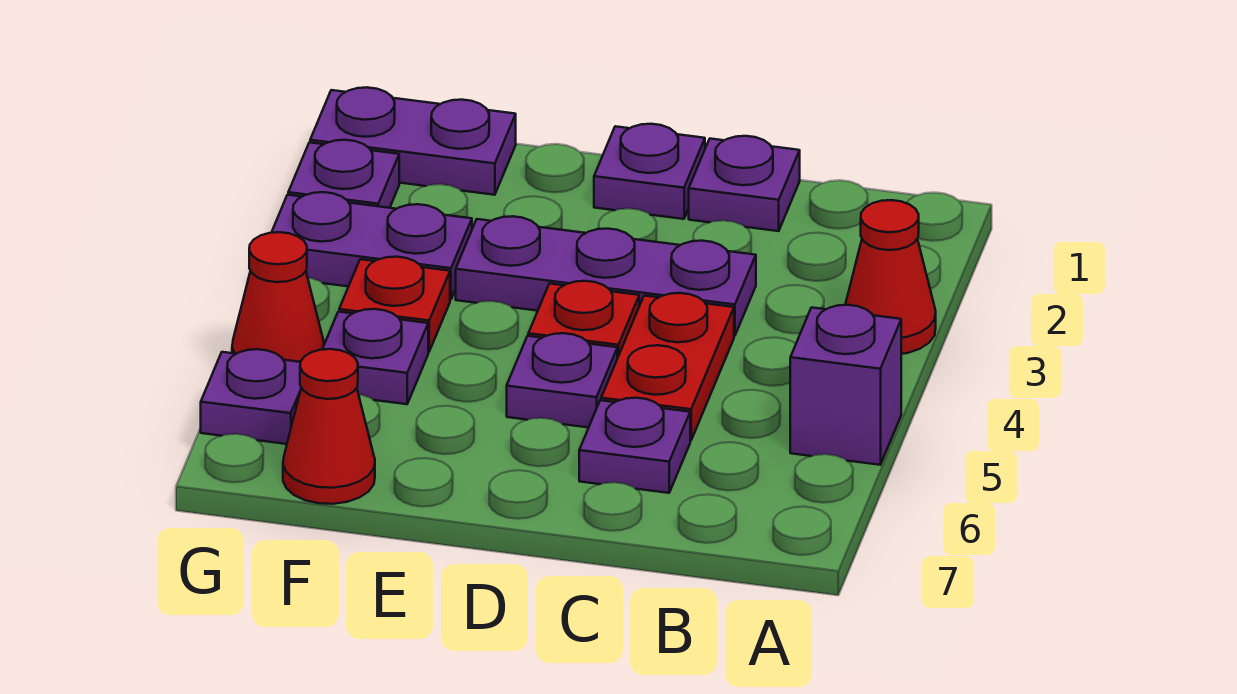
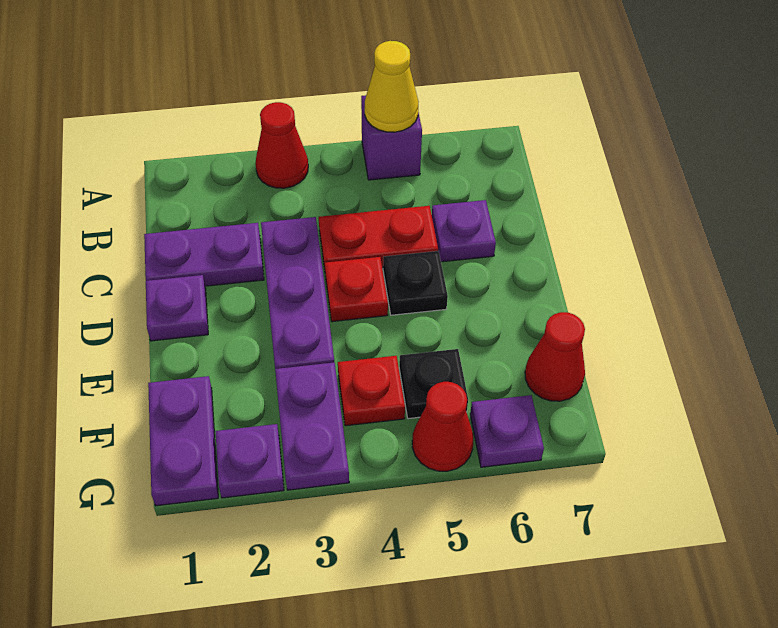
none -> yellow 1x1 cone [365,41,418,132]
purple 1x1 plate [689,136,800,231] -> purple 1x2 plate [144,223,264,286]
purple 1x1 plate [507,333,617,428] -> black 1x1 plate [383,251,448,315]
purple 1x1 plate [322,309,428,404] -> black 1x1 plate [399,349,468,419]

